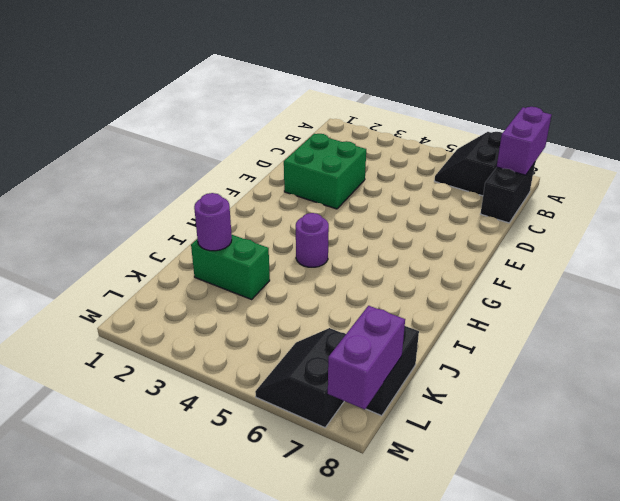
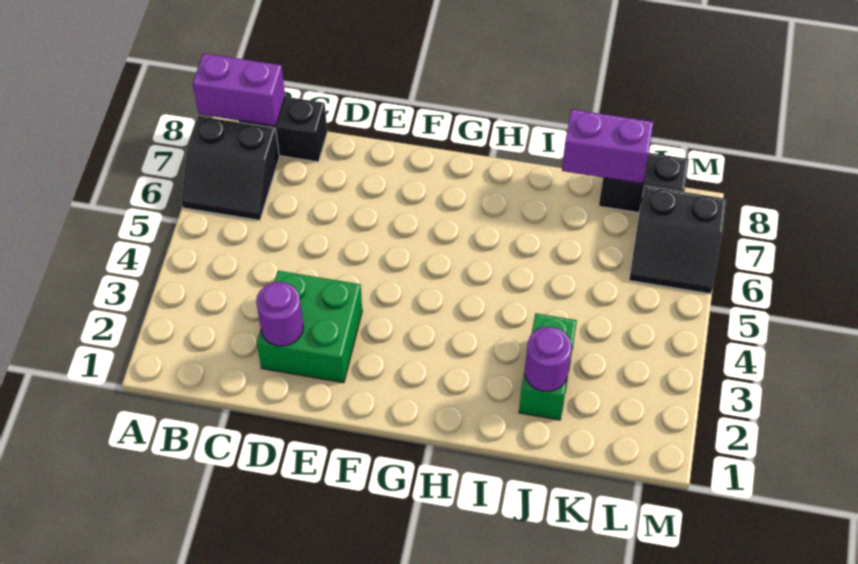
purple 1x1 round brick [296,213,329,267] -> purple 1x1 round brick moved to [256,282,303,346]
purple 1x2 brick [328,306,405,410] -> purple 1x2 brick moved to [562,109,653,184]

